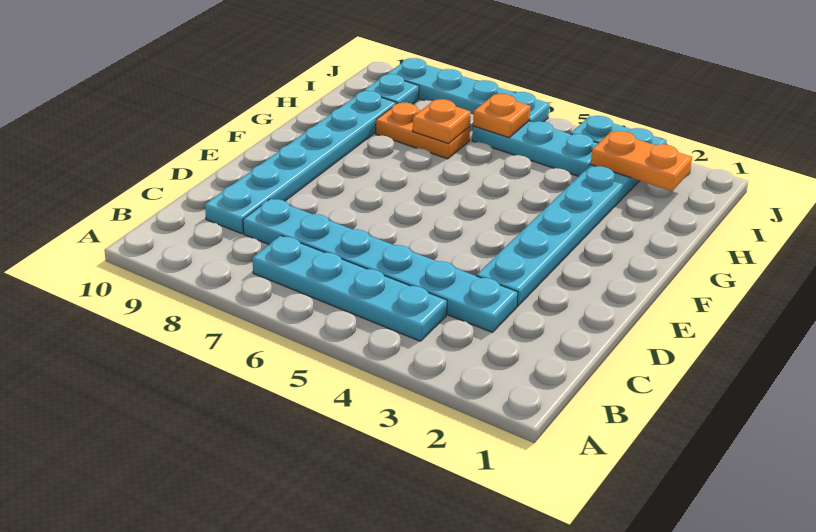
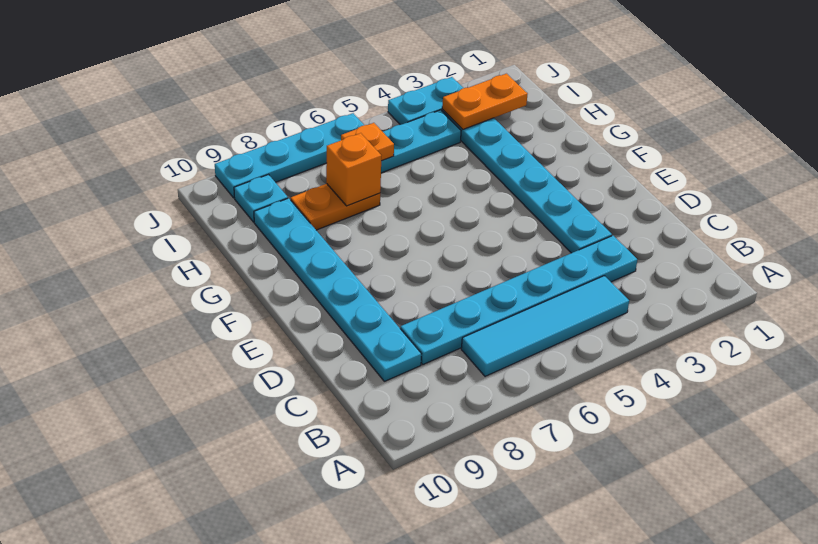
cyan 1x4 plate [253,236,447,341] -> cyan 1x4 tile [461,276,629,376]
orange 1x1 plate [413,99,471,144] -> orange 1x1 brick [326,133,381,206]

